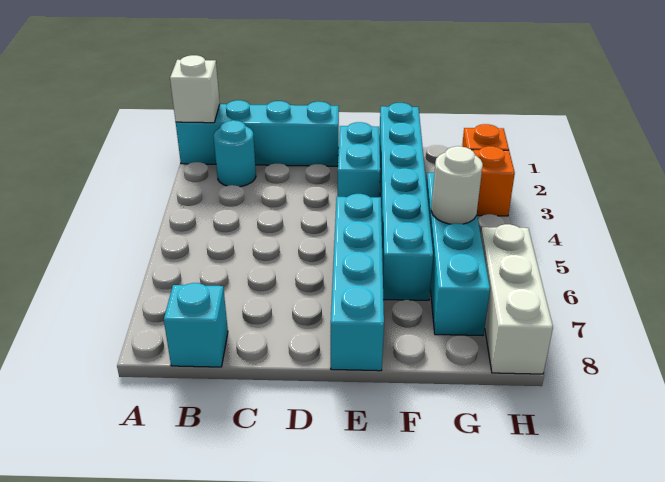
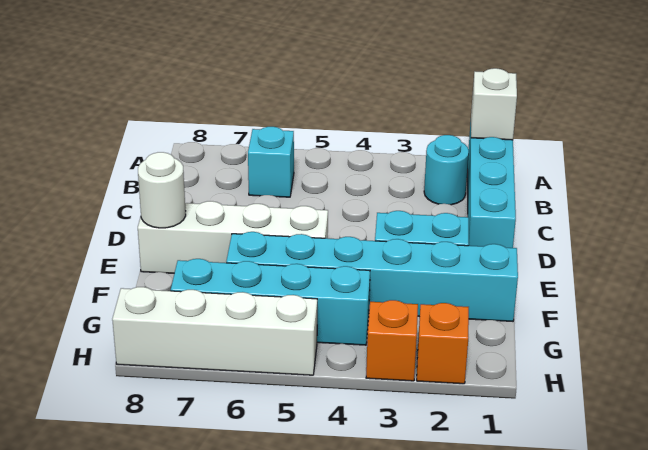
cyan 1x1 brick [164,283,228,367] -> cyan 1x1 brick moved to [248,127,294,197]
cyan 1x4 brick [331,194,384,371] -> white 1x4 brick [138,201,328,273]
white 1x1 round brick [431,146,483,224] -> white 1x1 round brick moved to [138,152,186,228]
white 1x3 brick [481,224,553,374] -> white 1x4 brick [112,287,317,375]

